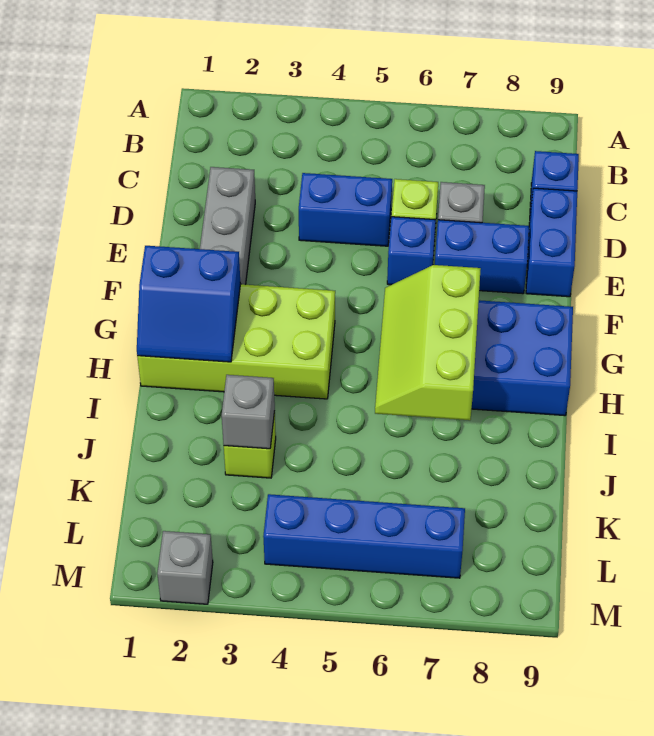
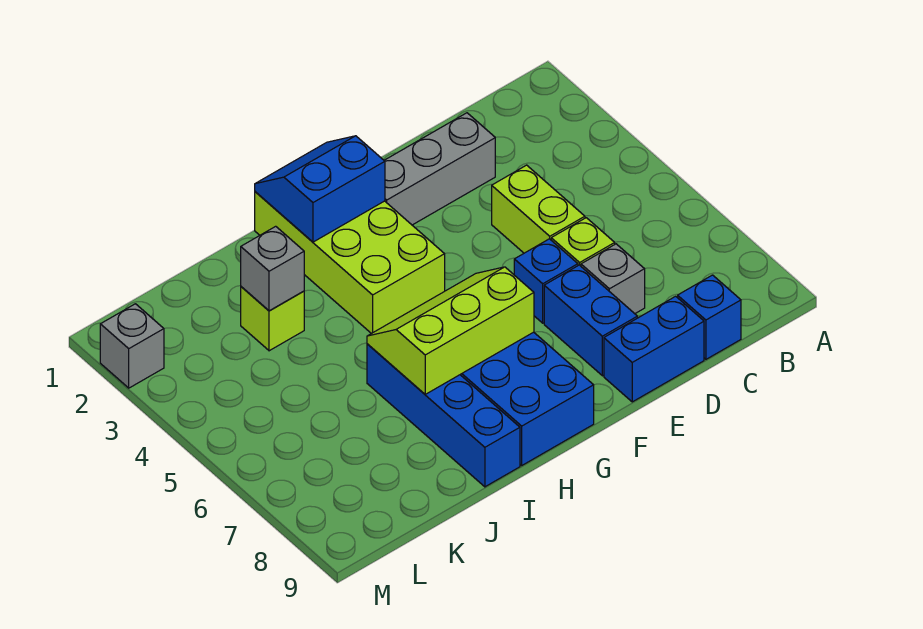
blue 1x2 brick [299,173,392,246] -> lime 1x2 brick [492,165,585,253]
blue 2x2 slope [137,246,241,362] -> blue 2x2 slope turned to [255,136,385,242]
blue 1x4 brick [263,494,465,578] -> blue 1x4 brick moved to [367,344,520,487]

